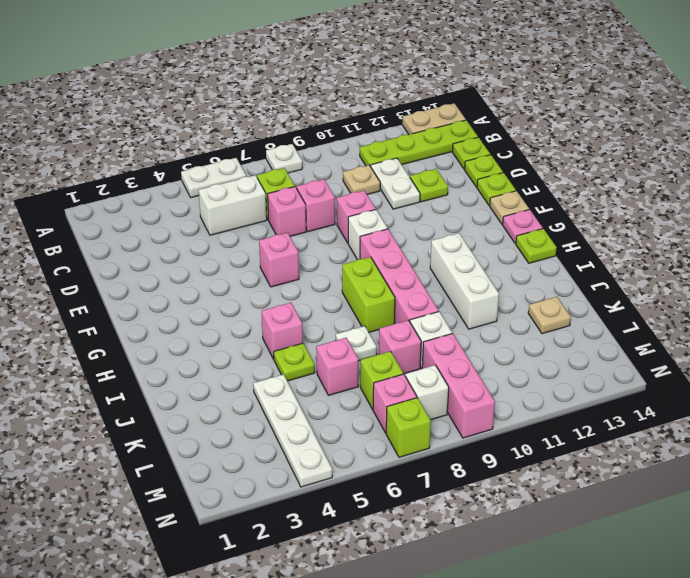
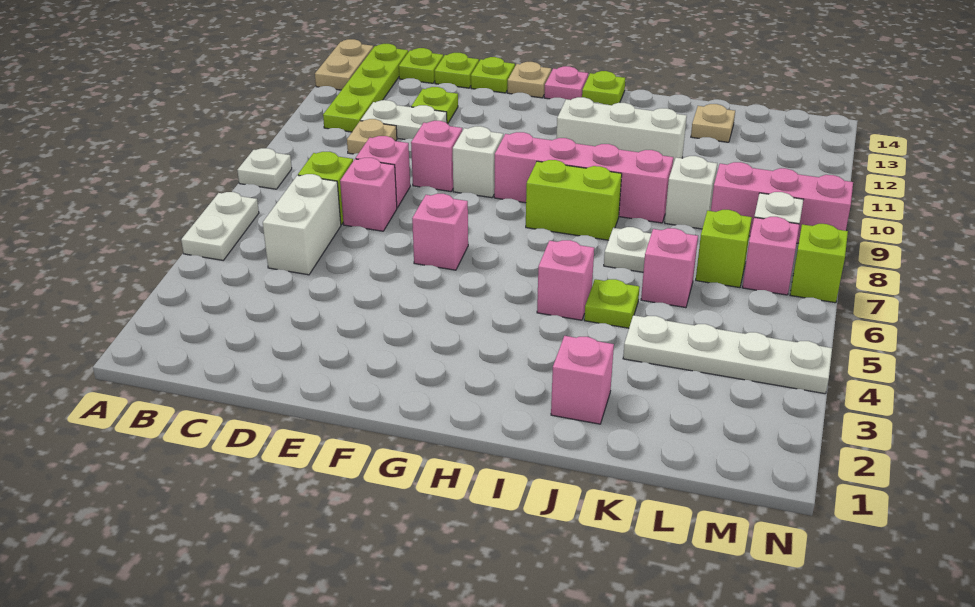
pink 1x1 brick [379,320,421,374] -> pink 1x1 brick moved to [551,336,614,424]

